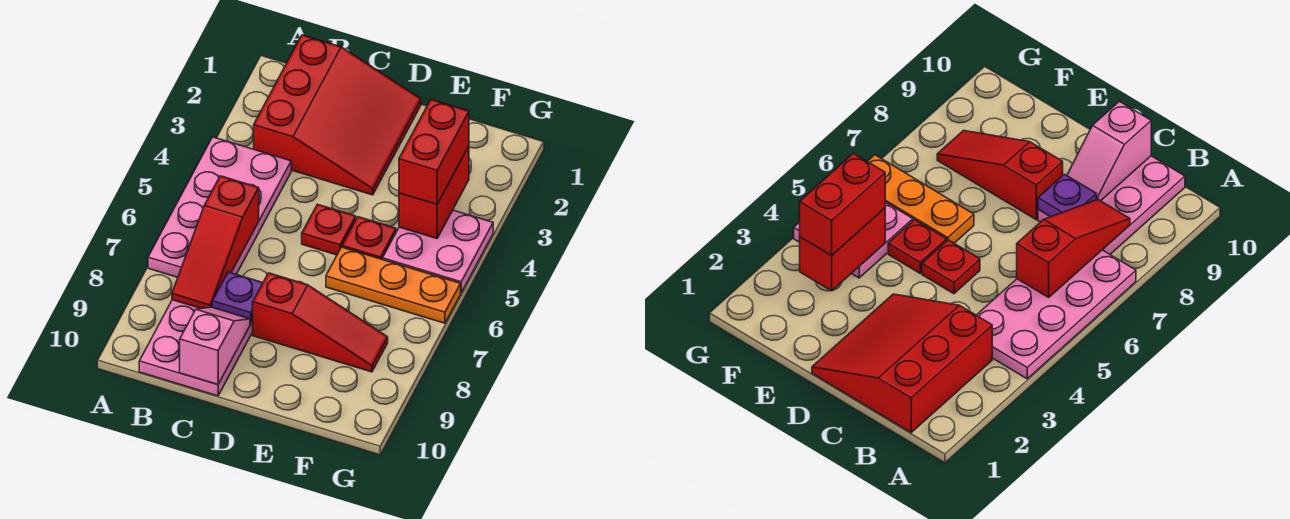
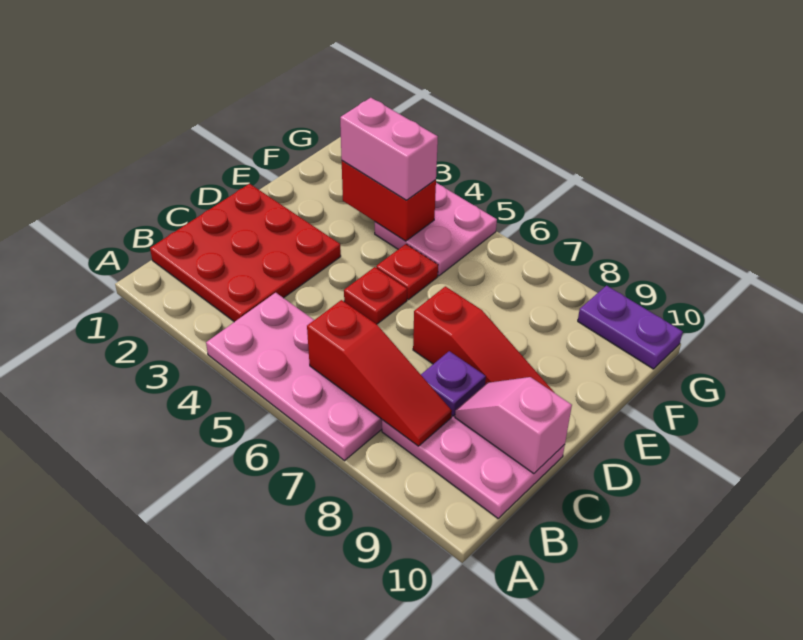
red 3x3 slope [254,35,421,195] -> red 3x3 plate [150,184,341,322]
red 1x3 slope [253,273,388,372] -> red 1x3 slope turned to [413,286,555,393]
orange 1x3 plate [326,247,461,323] -> none
red 1x2 brick [399,100,469,204] -> pink 1x2 brick [340,98,438,200]
none -> purple 1x2 plate [578,286,683,369]

